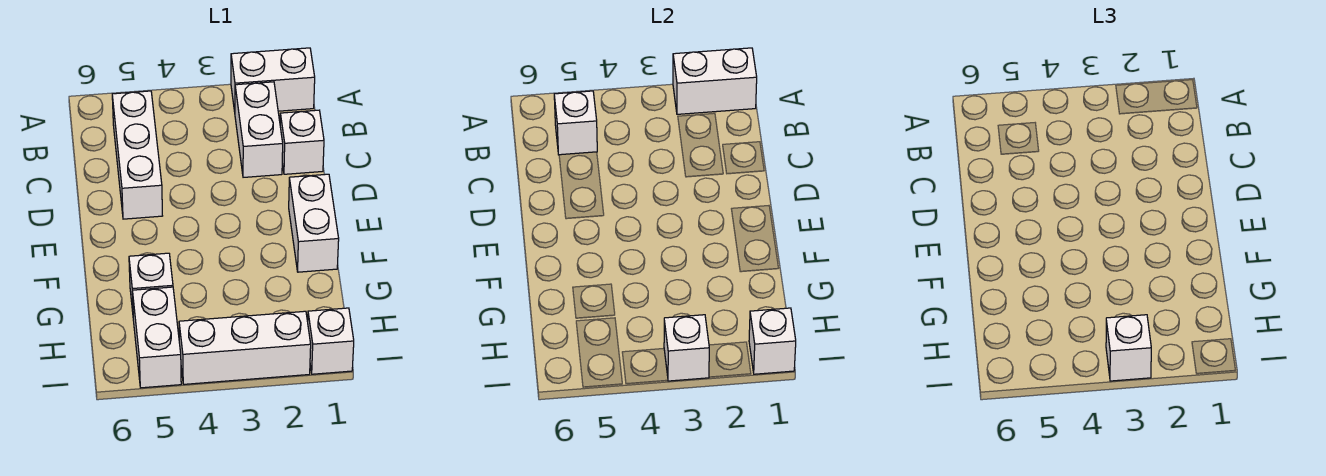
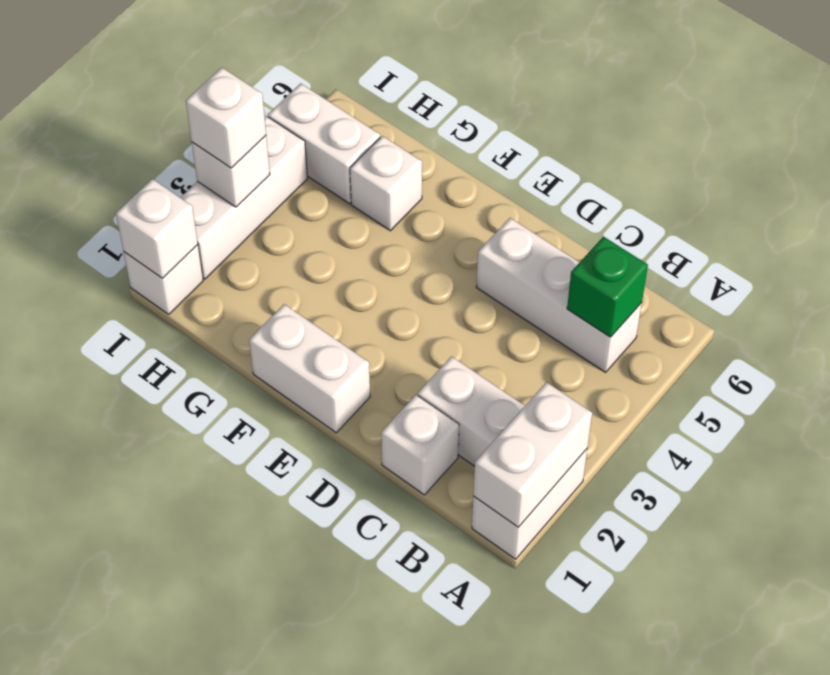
white 1x1 brick [554,91,597,155] -> green 1x1 brick [567,237,648,337]

